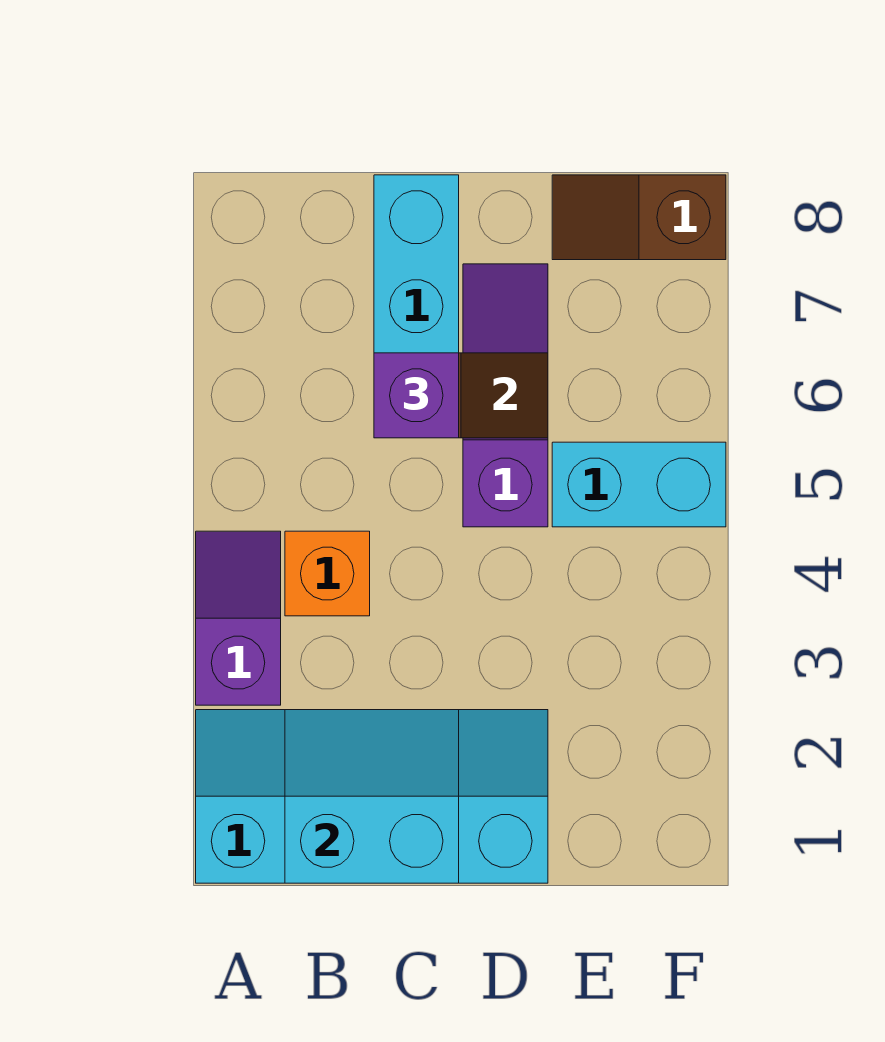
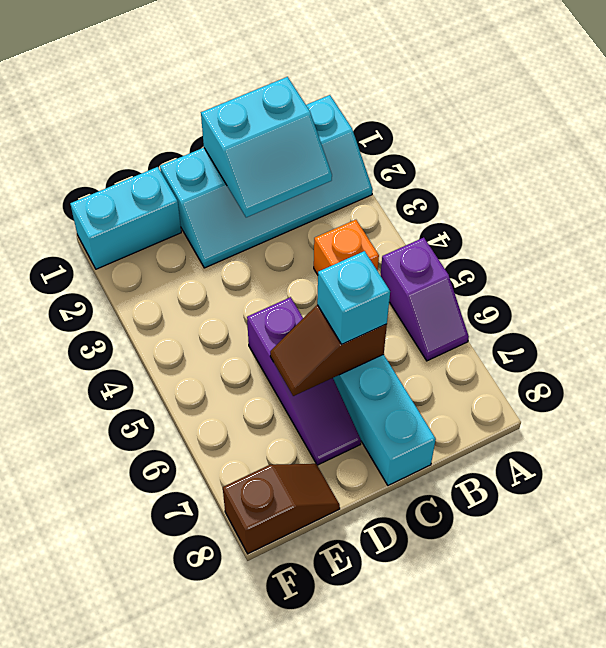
purple 1x2 slope [196,531,281,705] -> purple 1x2 slope moved to [380,238,469,361]
purple 1x1 brick [374,353,459,438] -> cyan 1x1 brick [317,251,390,344]
cyan 1x2 brick [552,442,726,527] -> cyan 1x2 brick moved to [70,167,181,269]

